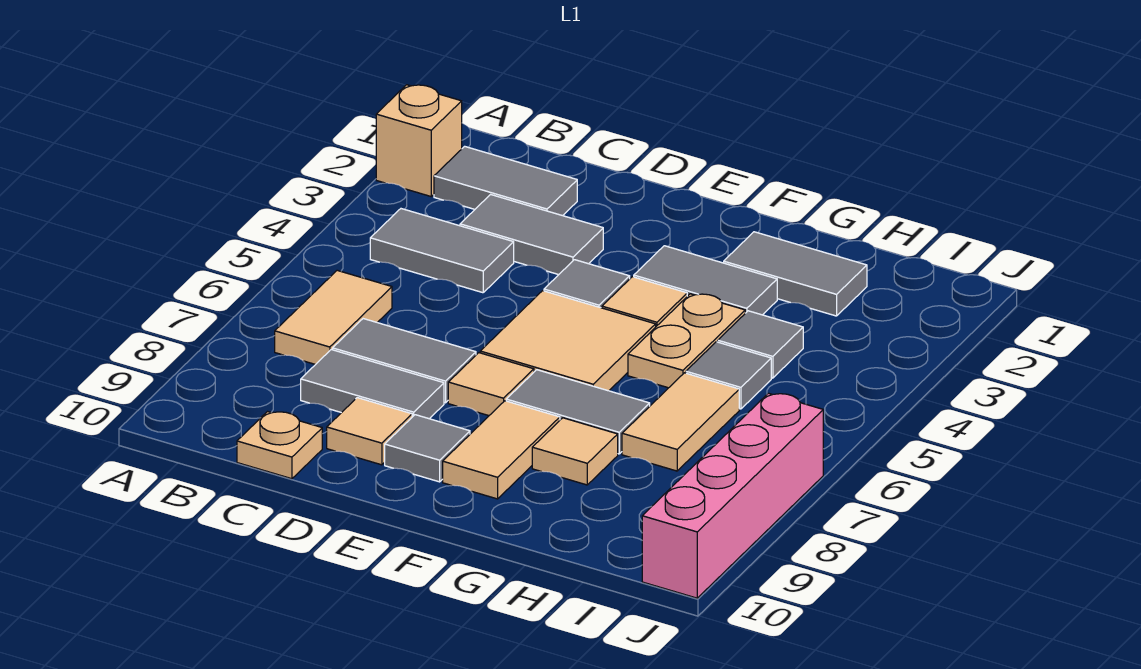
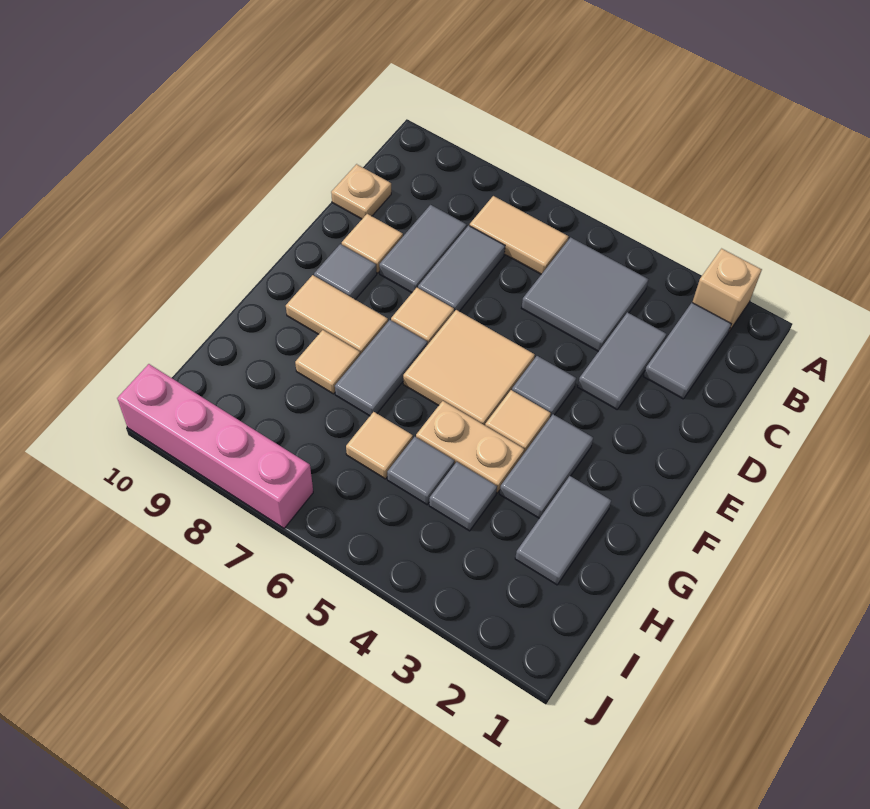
grey 1x2 tile [370,209,514,293] -> grey 2x2 tile [522,237,648,351]
tan 1x2 tile [622,373,739,471] -> tan 1x1 tile [346,412,413,479]

